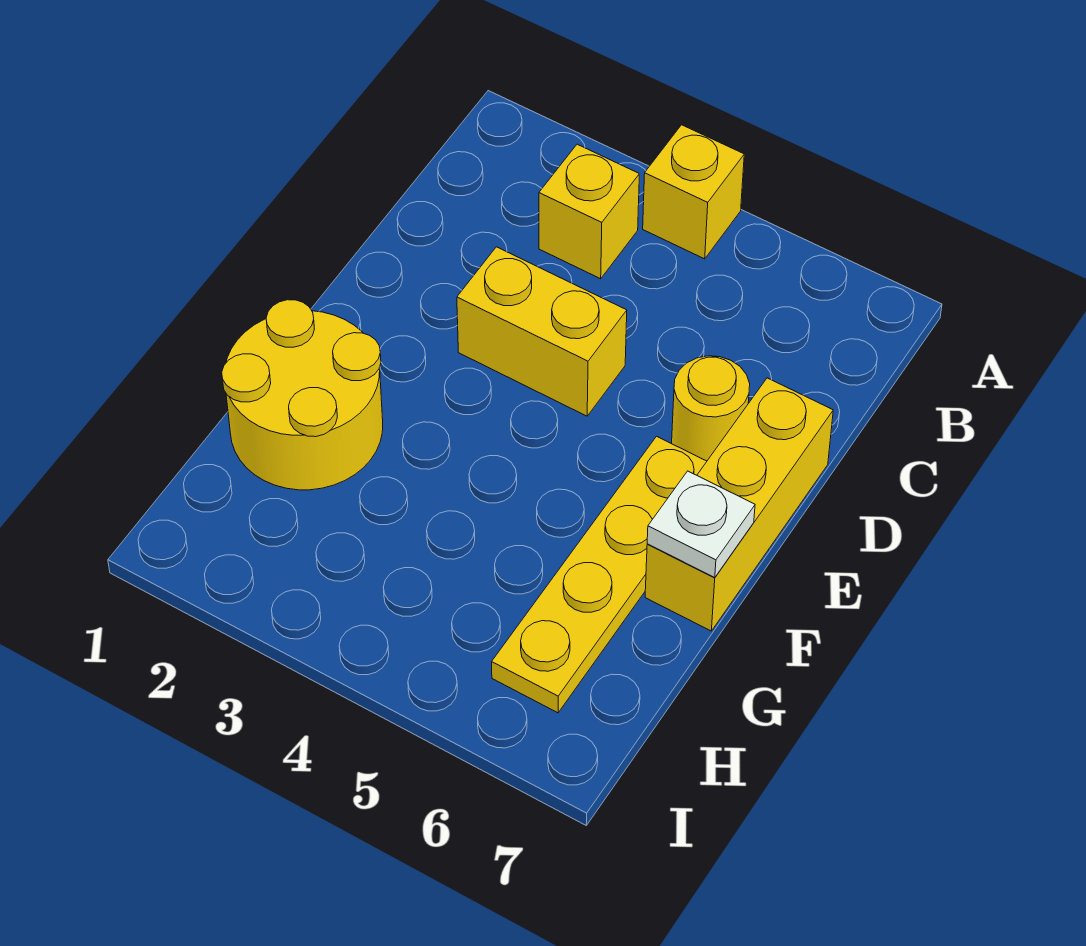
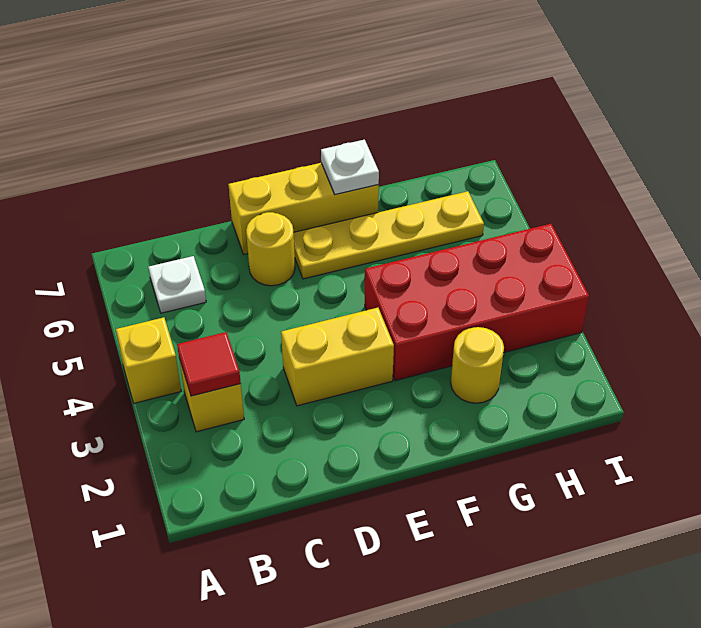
none -> red 1x1 tile [177,332,241,396]
none -> white 1x1 plate [148,256,206,313]
yellow 1x2 brick [457,247,627,416] -> yellow 1x2 brick turned to [281,308,394,406]
yellow 2x2 round brick [222,300,383,490] -> yellow 1x1 round brick [451,327,504,403]
none -> red 2x4 brick [365,224,589,381]

